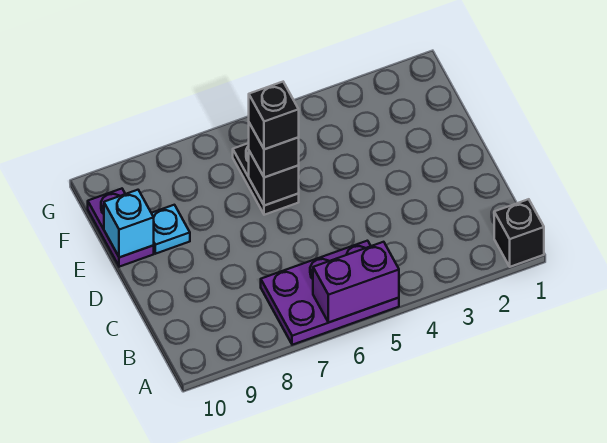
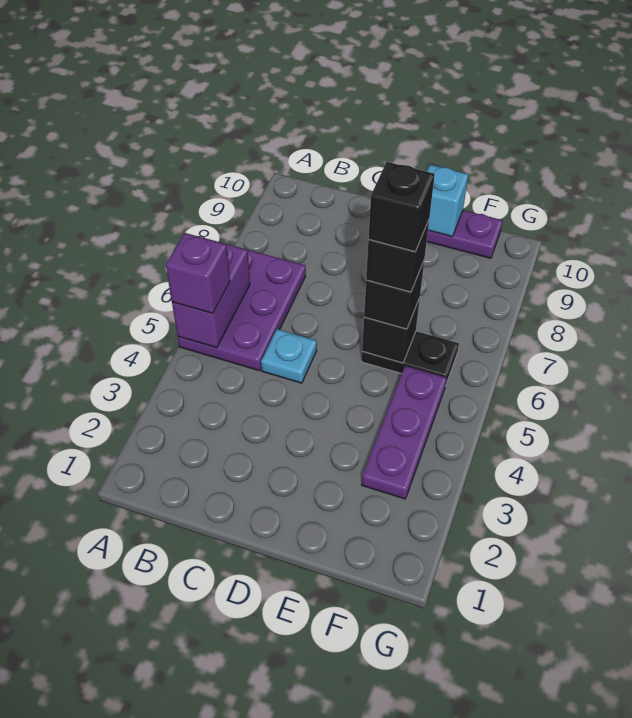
black 1x1 brick [494,199,544,267] -> black 1x1 brick moved to [368,162,435,252]
none -> purple 1x1 brick [166,233,230,313]
cyan 1x1 plate [152,205,190,254] -> cyan 1x1 plate moved to [261,329,317,383]
none -> purple 1x3 plate [361,366,447,499]

